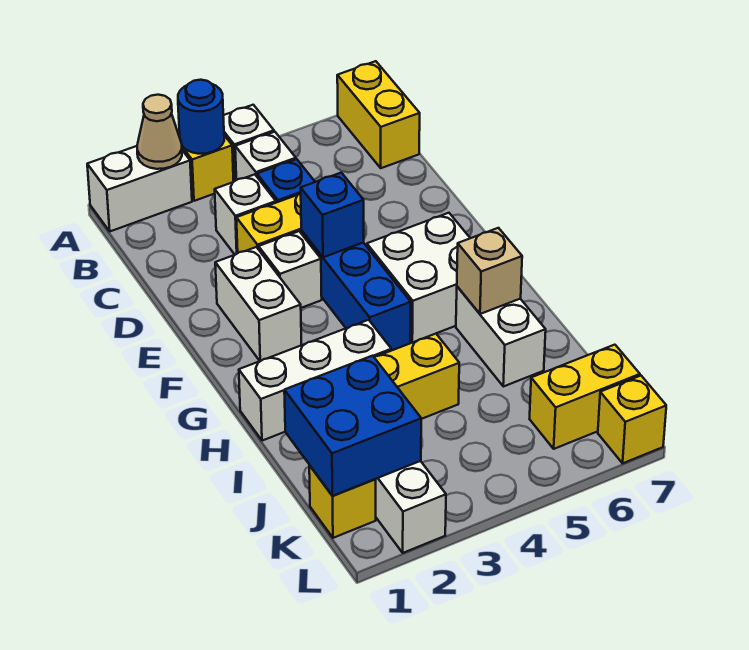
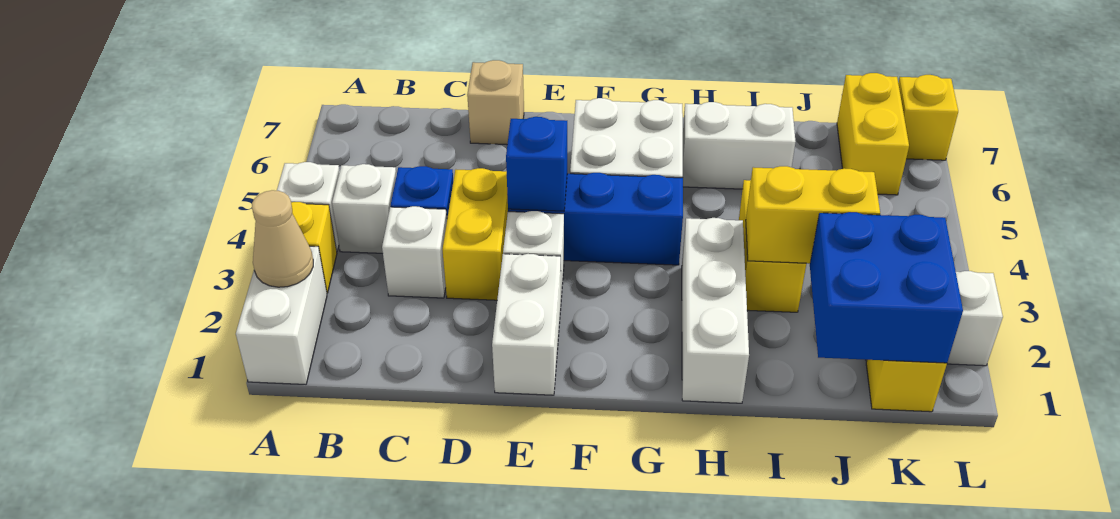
blue 1x1 round brick [178,80,224,154] -> none
yellow 1x2 brick [337,61,420,168] -> yellow 1x2 brick moved to [746,166,880,263]
white 1x2 brick [215,247,301,361] -> white 1x2 brick turned to [492,254,561,395]
tan 1x1 brick [457,228,522,314] -> tan 1x1 brick moved to [467,60,524,145]

